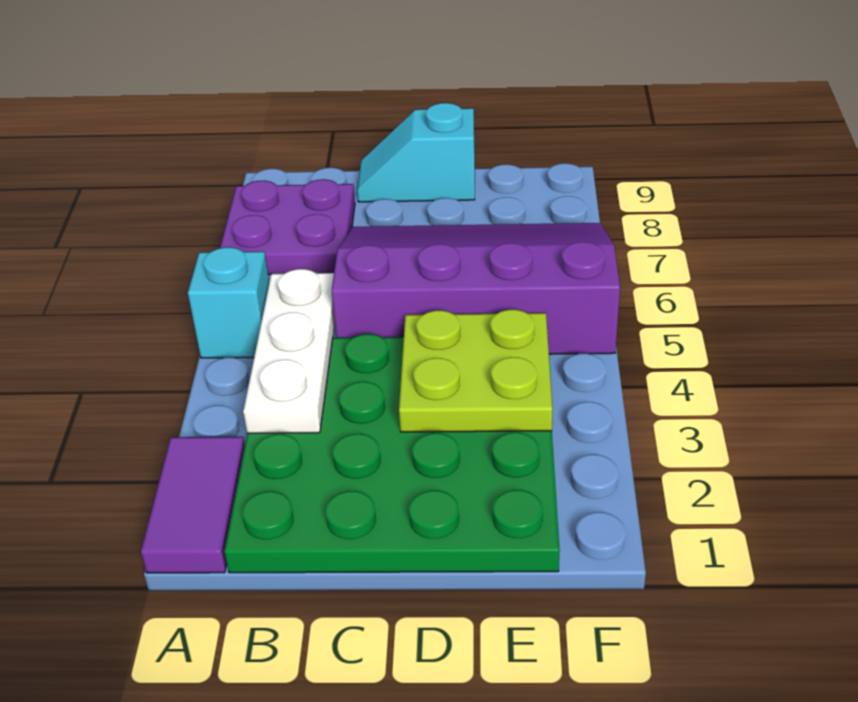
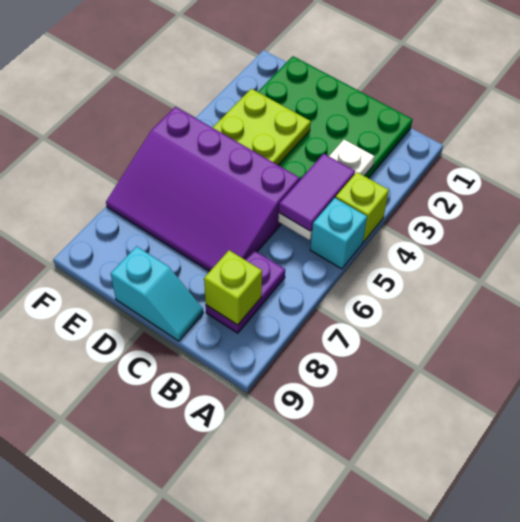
purple 1x2 tile [141,437,245,573] -> purple 1x2 tile moved to [279,154,355,231]
none -> lime 1x1 brick [336,172,389,242]
purple 2x2 plate [220,179,355,275] -> purple 1x2 plate [206,250,285,333]
none -> lime 1x1 brick [204,250,262,325]

